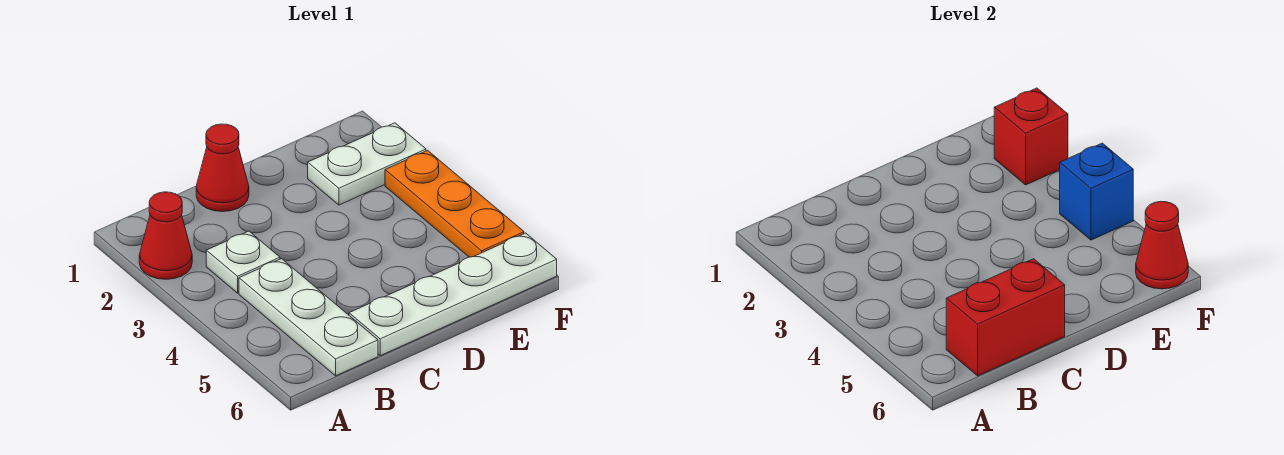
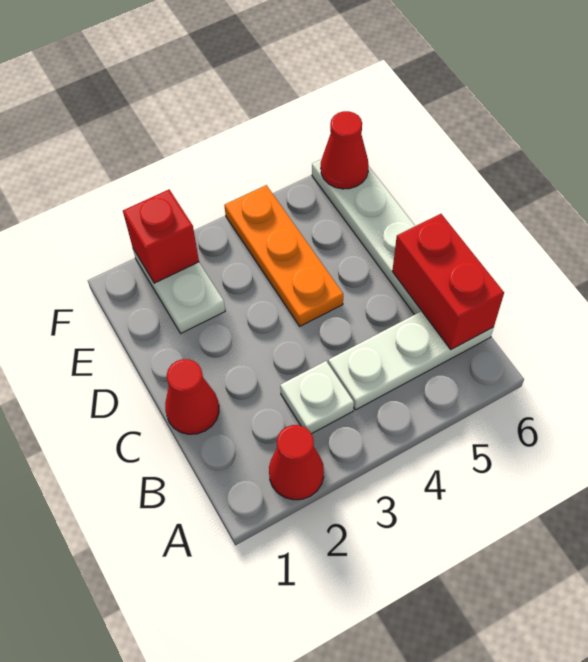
orange 1x3 plate [385,150,524,257] -> orange 1x3 plate turned to [224,185,343,326]
blue 1x1 brick [1060,143,1133,240] -> none

